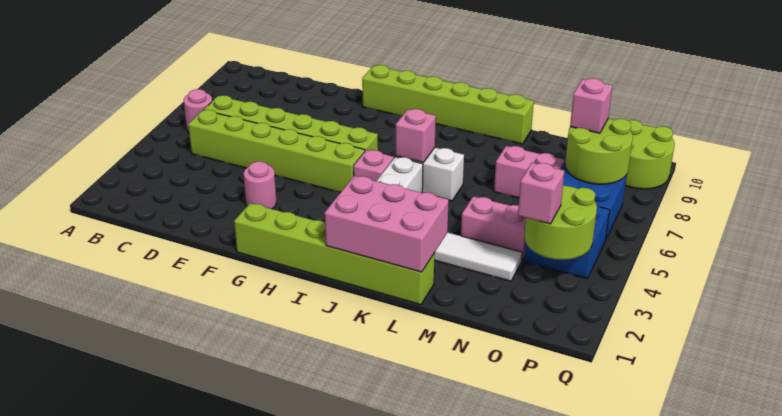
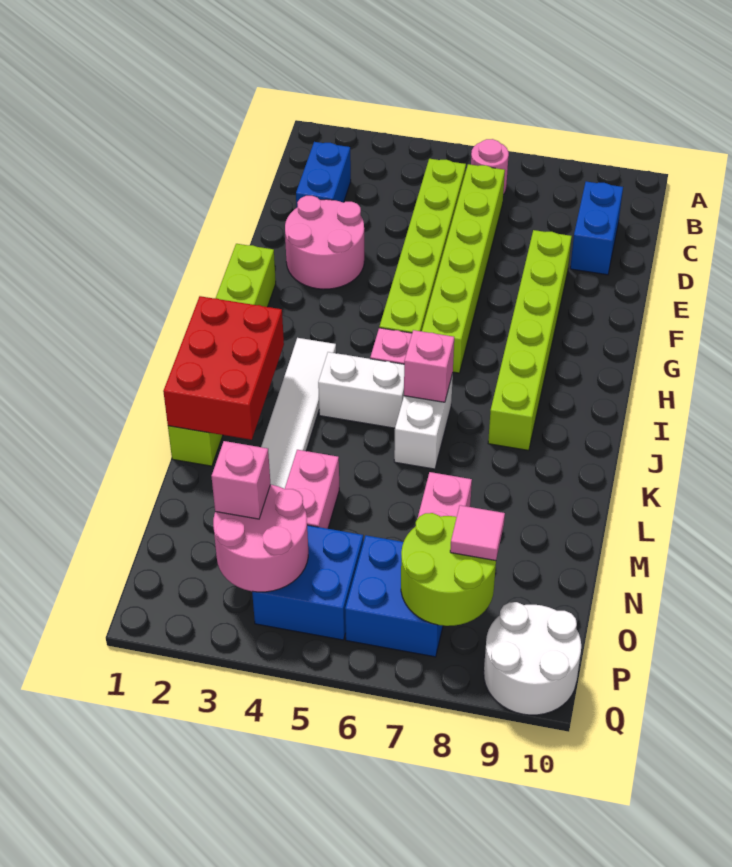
none -> blue 1x2 brick [296,142,351,208]
none -> blue 1x2 brick [570,182,623,275]
pink 1x1 round brick [244,161,276,209] -> pink 2x2 round brick [285,196,364,289]
lime 1x6 brick [362,65,534,144] -> lime 1x6 brick moved to [488,230,572,450]
pink 2x3 brick [325,176,449,272] -> red 2x3 brick [163,296,284,440]
lime 2x2 round brick [524,185,597,260] -> pink 2x2 round brick [213,485,308,592]
pink 1x1 brick [570,78,612,133] -> pink 1x1 tile [450,505,505,561]
lime 2x2 round brick [625,120,675,189] -> white 2x2 round brick [484,602,581,715]

